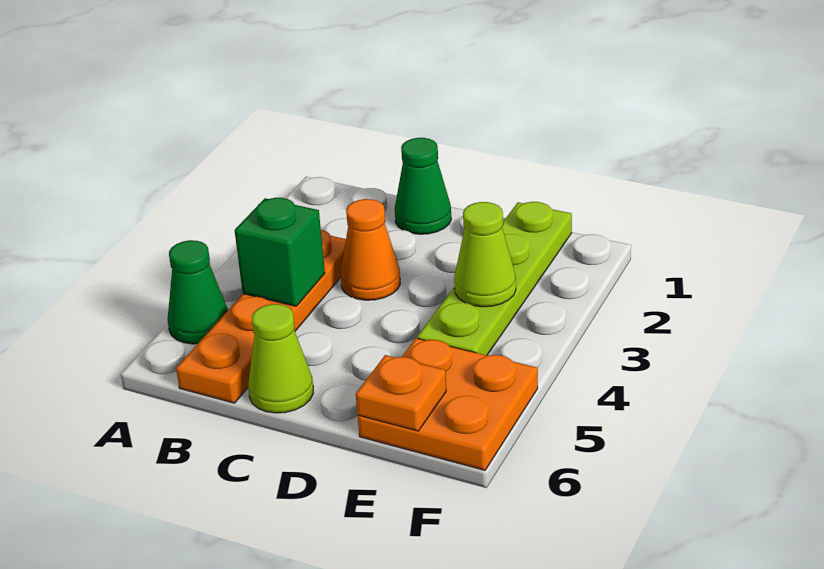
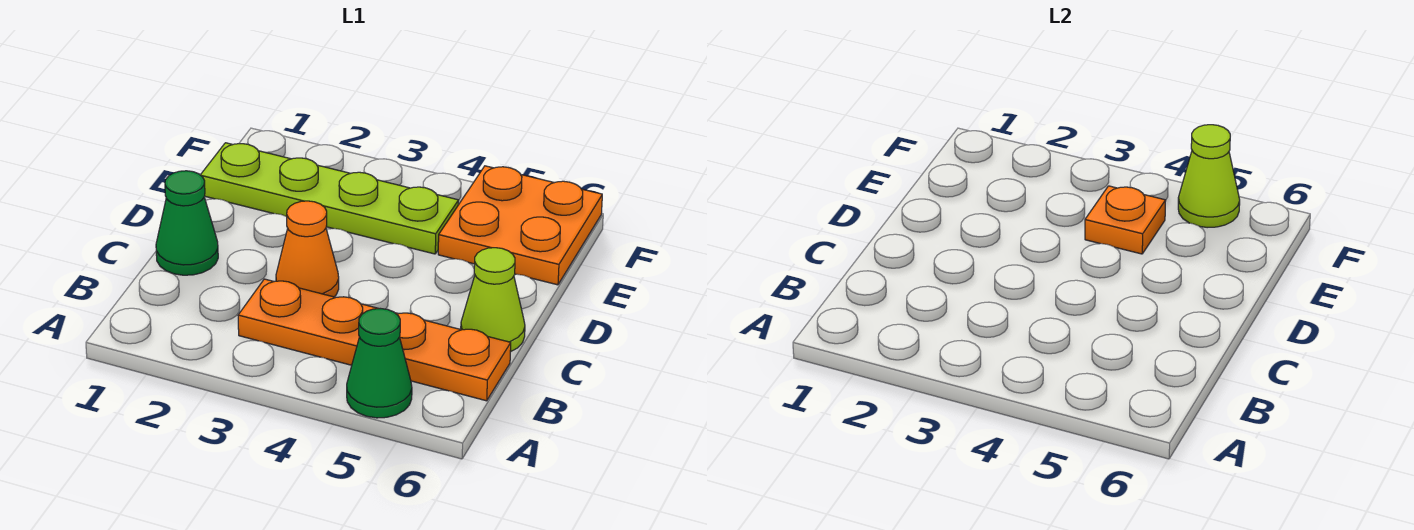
green 1x1 brick [235,198,325,306] -> none
lime 1x1 cone [454,202,516,307] -> lime 1x1 cone moved to [1178,125,1240,228]
orange 1x1 plate [356,355,446,431] -> orange 1x1 plate moved to [1085,186,1166,254]

